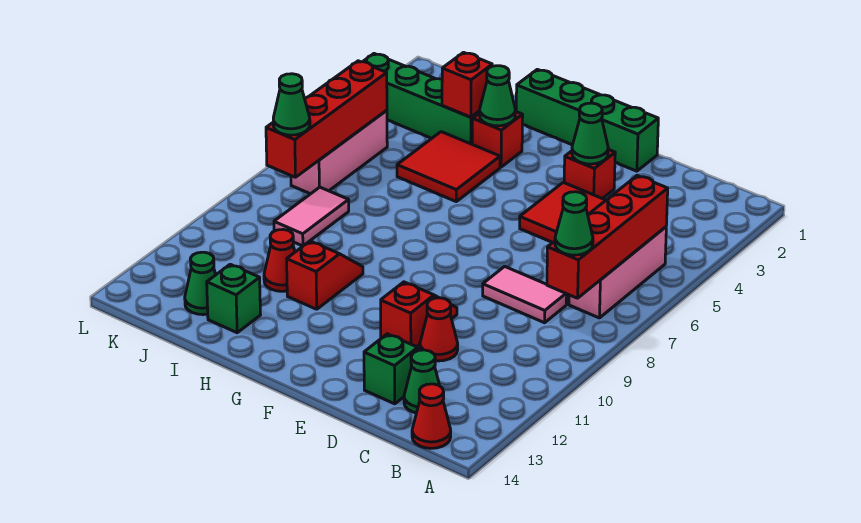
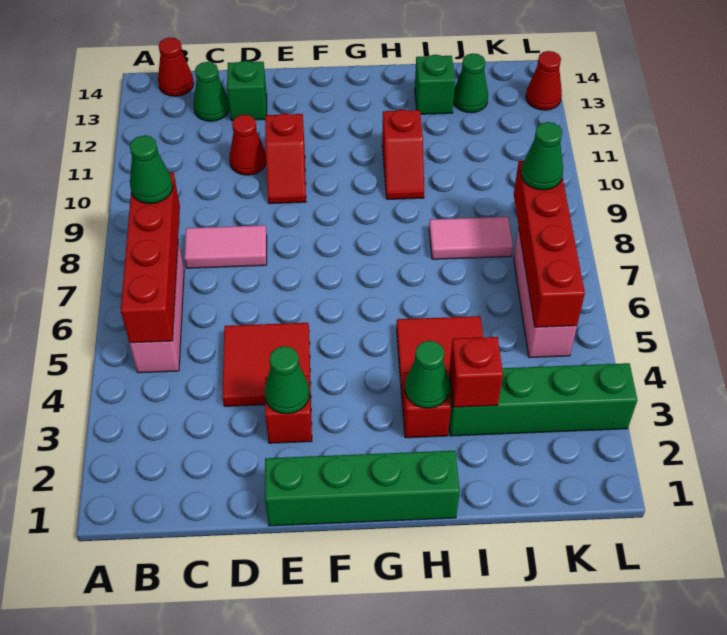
red 1x1 cone [264,229,295,291] -> red 1x1 cone moved to [526,51,562,110]
pink 1x2 tile [274,187,349,246] -> pink 1x2 tile turned to [429,217,513,259]

